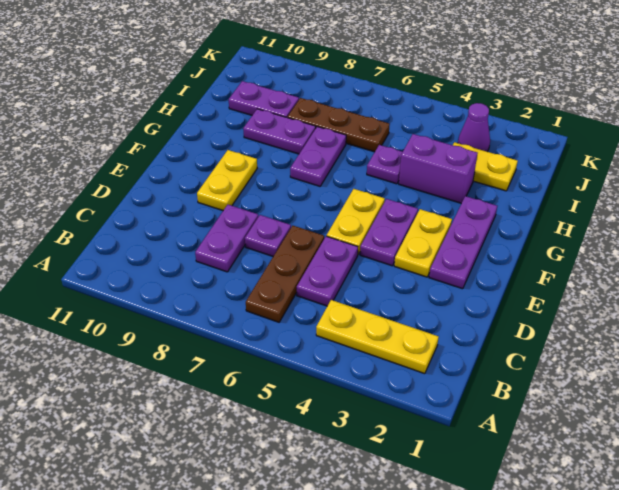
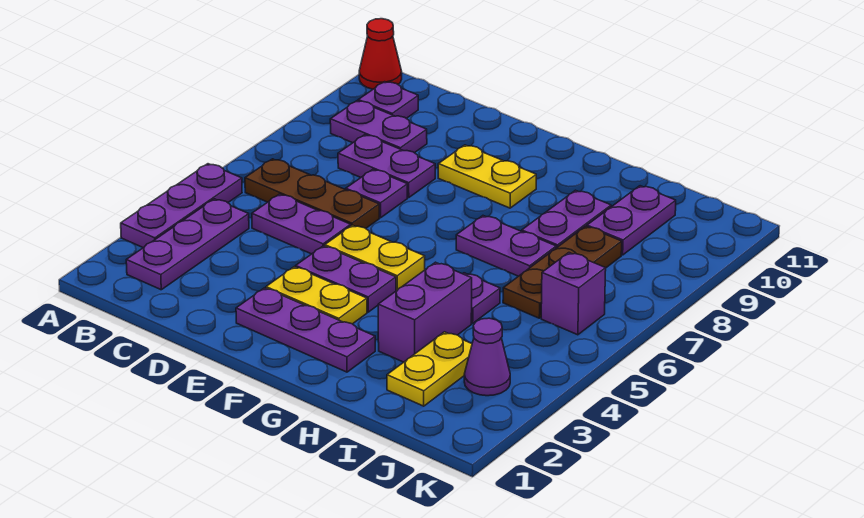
none -> purple 1x3 plate [121,164,242,248]
none -> red 1x1 cone [359,19,402,89]
yellow 1x3 plate [316,300,439,374] -> purple 1x3 plate [126,199,249,290]
none -> purple 1x2 plate [330,101,427,153]
none -> purple 1x1 plate [358,82,418,118]
none -> purple 1x1 brick [541,253,606,335]

